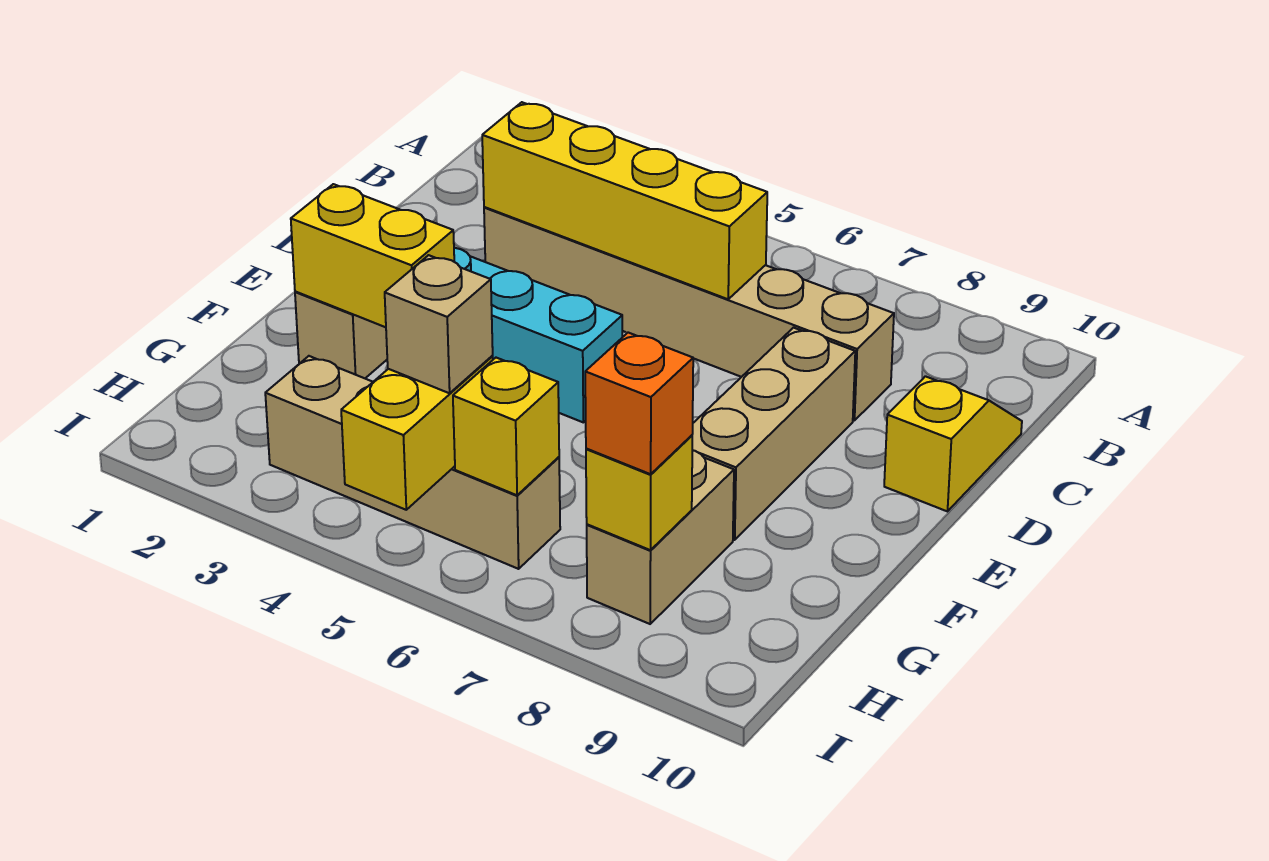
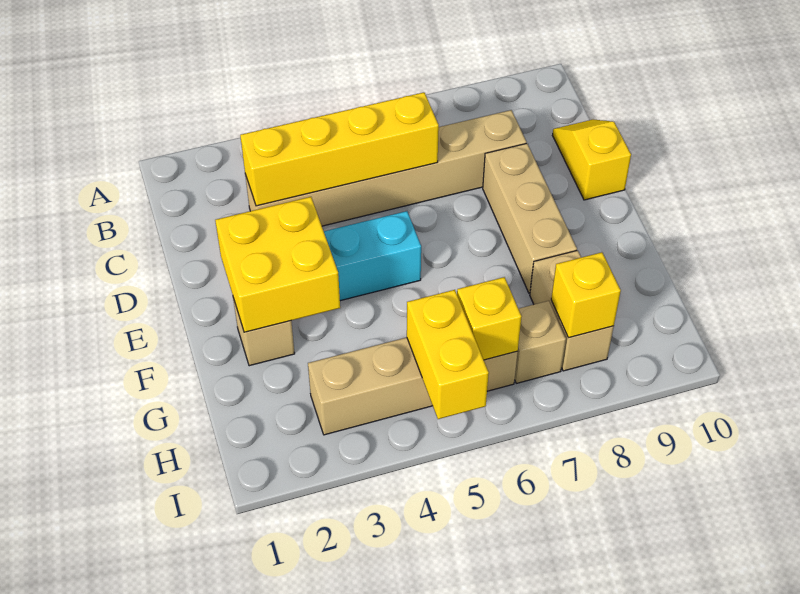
yellow 1x2 brick [291,184,454,327] -> yellow 2x2 brick [215,197,340,332]
tan 1x1 brick [385,255,493,393] -> tan 1x1 brick moved to [515,301,566,383]
orange 1x1 brick [585,333,693,474] -> none

